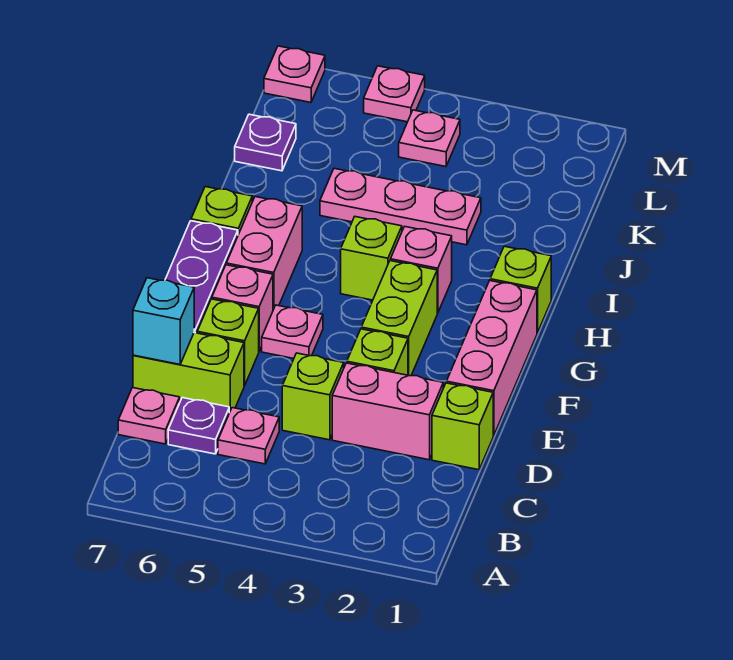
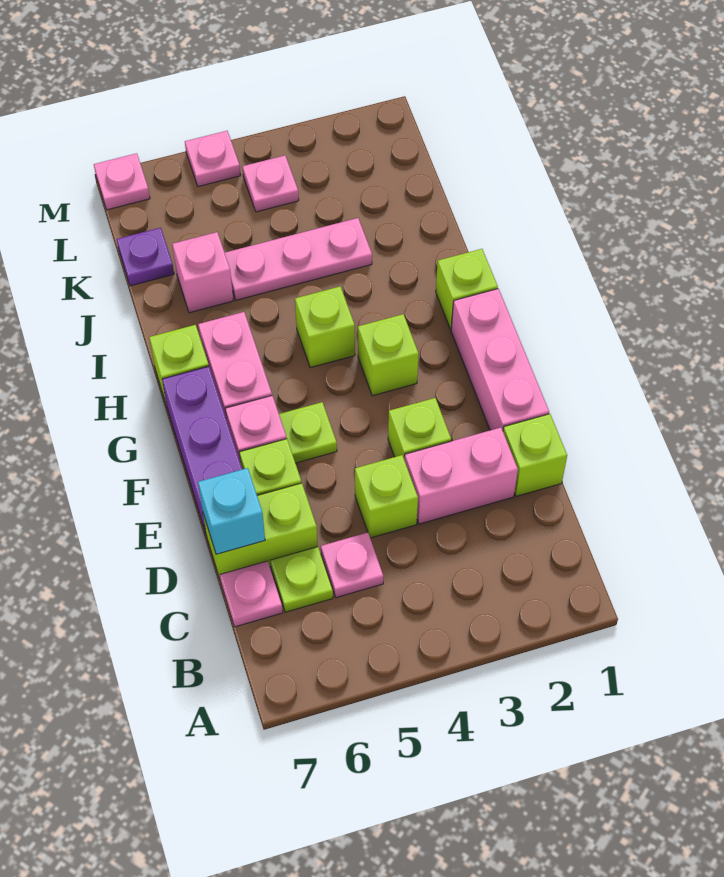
purple 1x1 plate [168,398,229,454] -> lime 1x1 plate [270,547,333,612]
lime 1x2 brick [361,261,437,376] -> lime 1x1 brick [358,314,419,396]
pink 1x1 plate [262,305,323,359] -> lime 1x1 plate [279,402,337,463]
pink 1x1 brick [390,226,452,313] -> pink 1x1 brick moved to [172,232,233,313]

